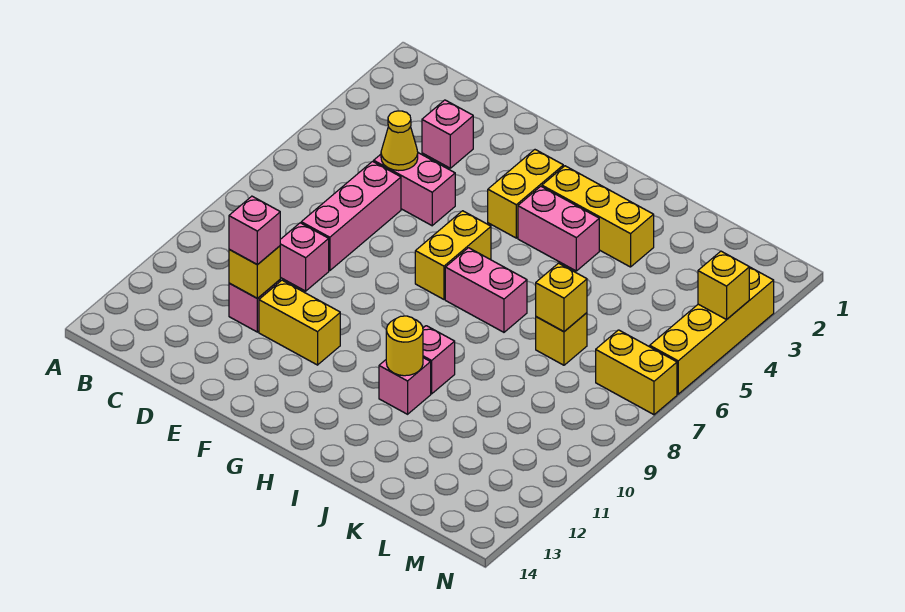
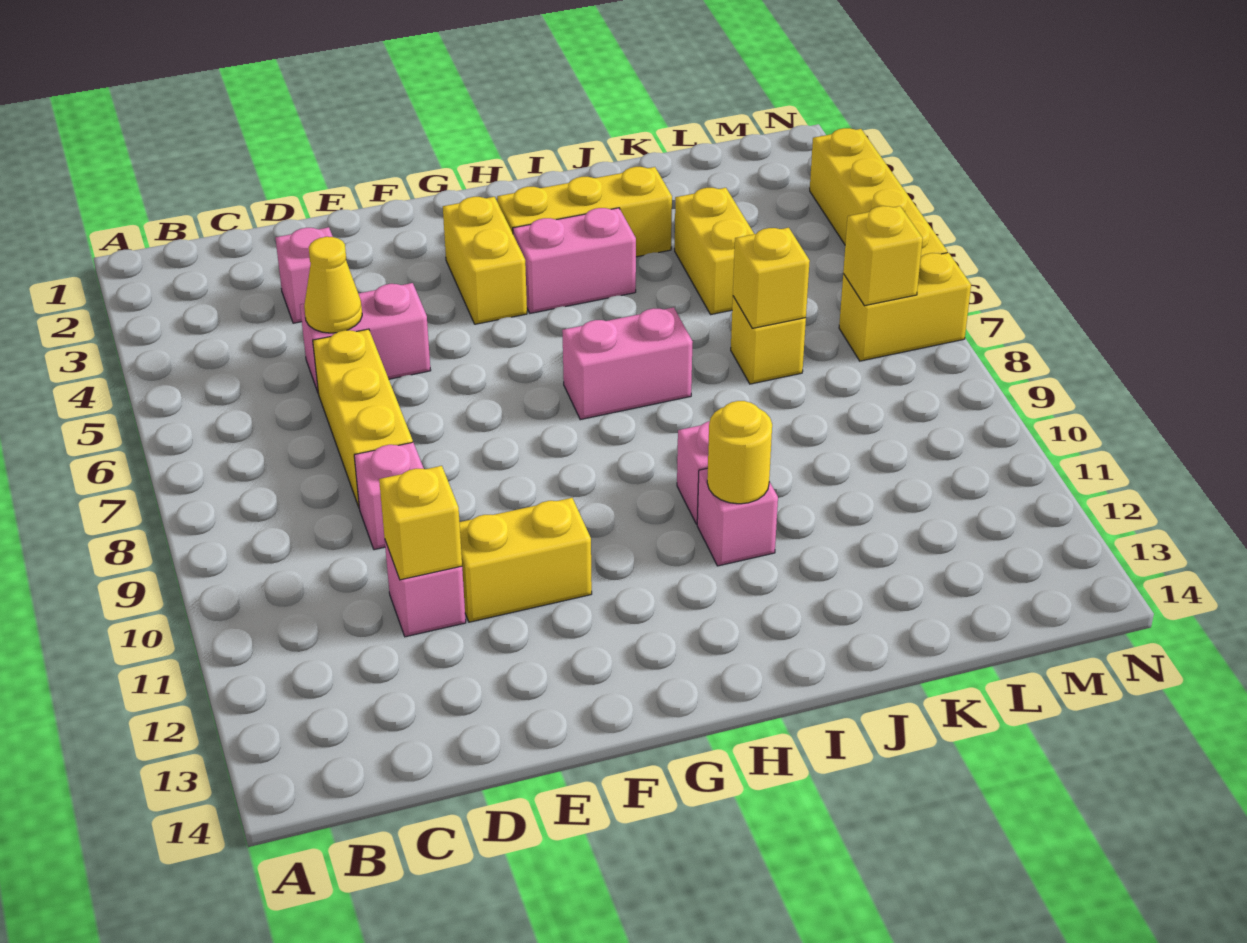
pink 1x3 brick [301,161,401,271] -> yellow 1x3 brick [313,329,413,507]
pink 1x1 brick [229,196,280,265] -> none
yellow 1x2 brick [415,211,491,299] -> yellow 1x2 brick moved to [675,188,754,314]
yellow 1x1 brick [698,251,749,320] -> yellow 1x1 brick moved to [843,206,923,306]

